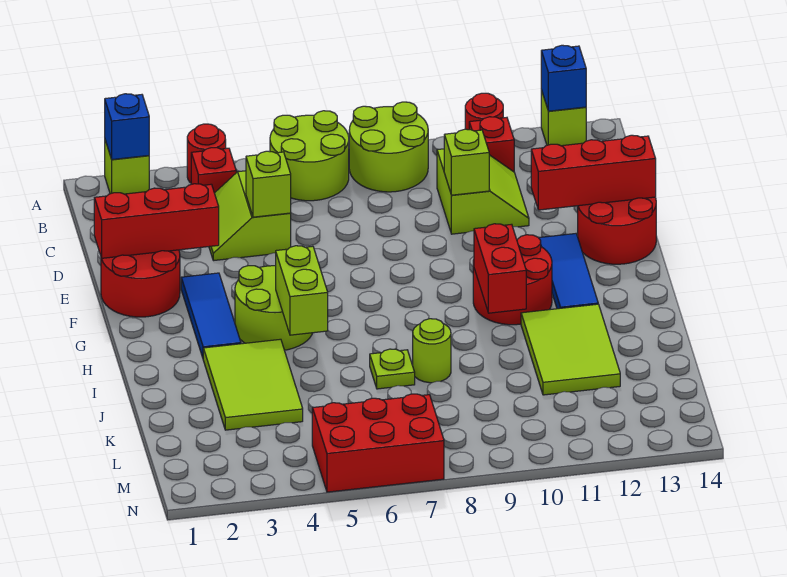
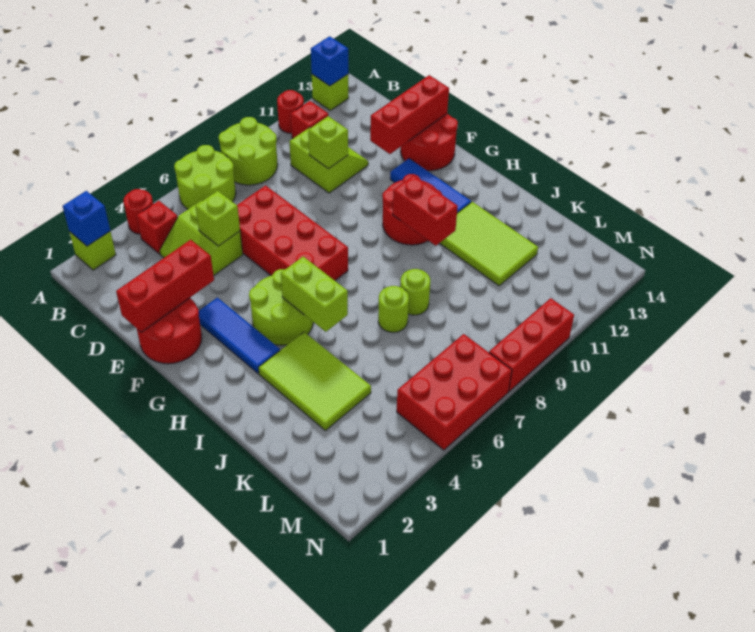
none -> red 2x4 brick [237,186,348,281]
lime 1x1 plate [370,349,415,389] -> lime 1x1 round brick [378,286,409,332]
none -> red 1x3 brick [489,298,574,391]

